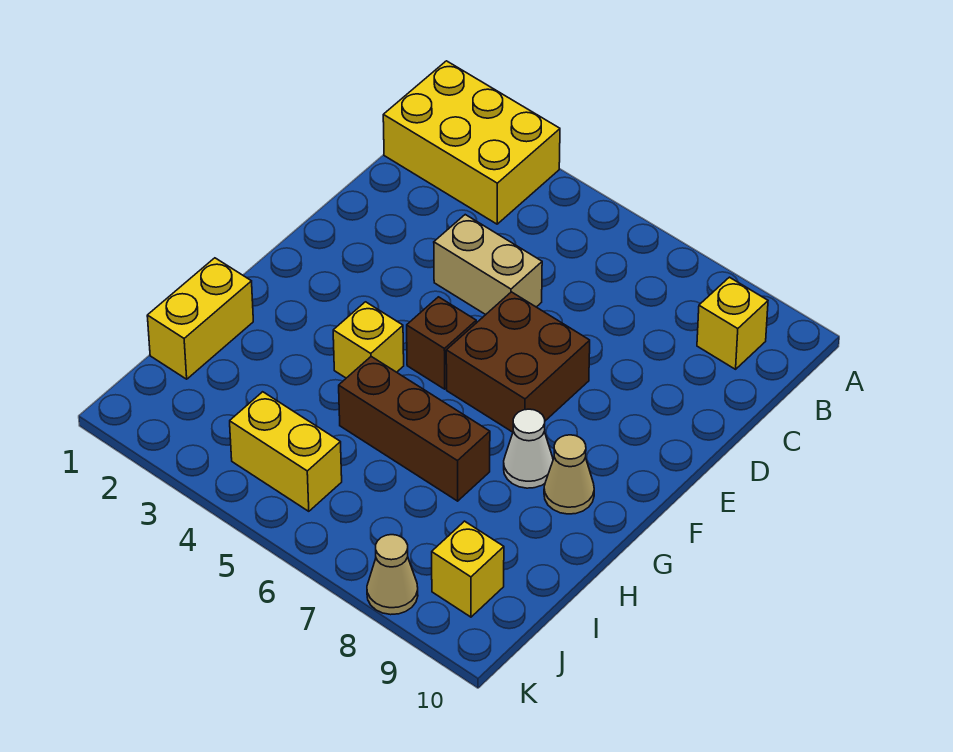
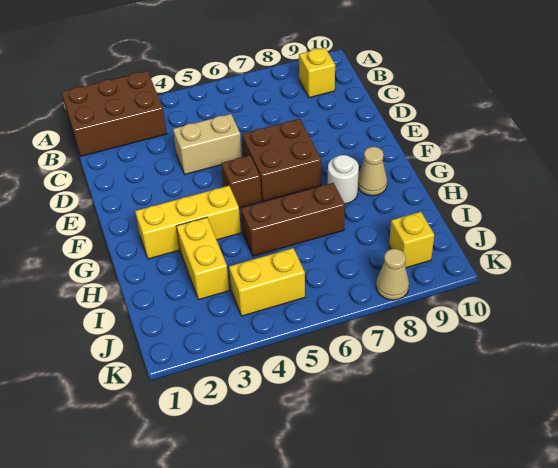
yellow 2x3 brick [383,61,560,224] -> brown 2x3 brick [62,71,167,156]
yellow 1x1 brick [333,302,404,378] -> yellow 1x3 brick [135,186,241,259]
white 1x1 cone [504,409,553,488] -> white 1x1 round brick [328,155,359,204]
yellow 1x2 brick [147,258,253,379] -> yellow 1x2 brick moved to [177,217,229,300]

